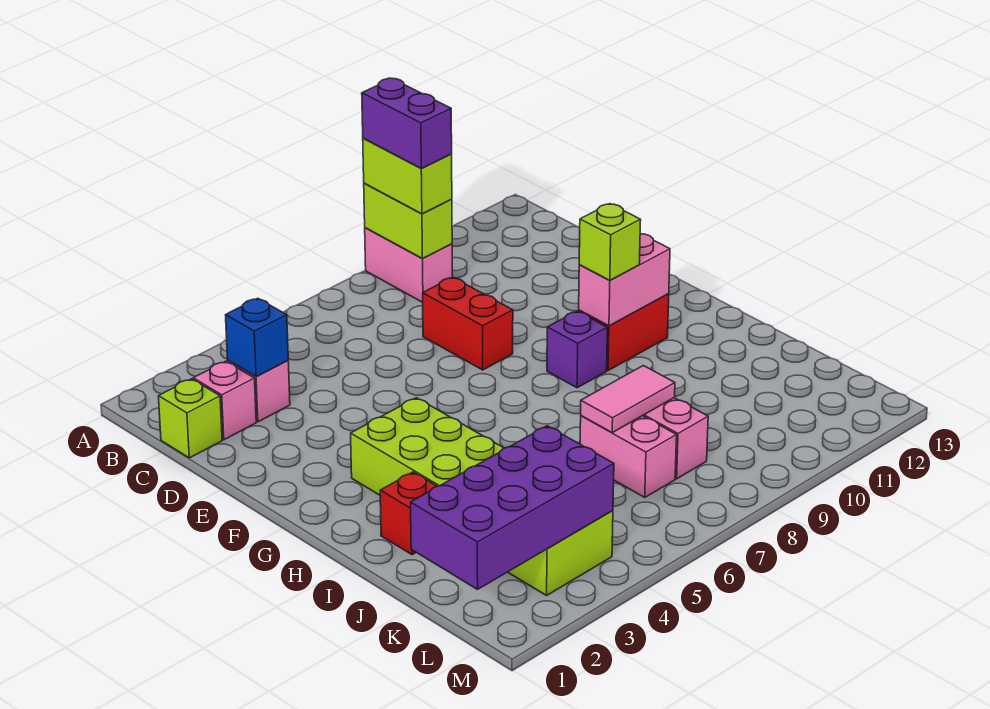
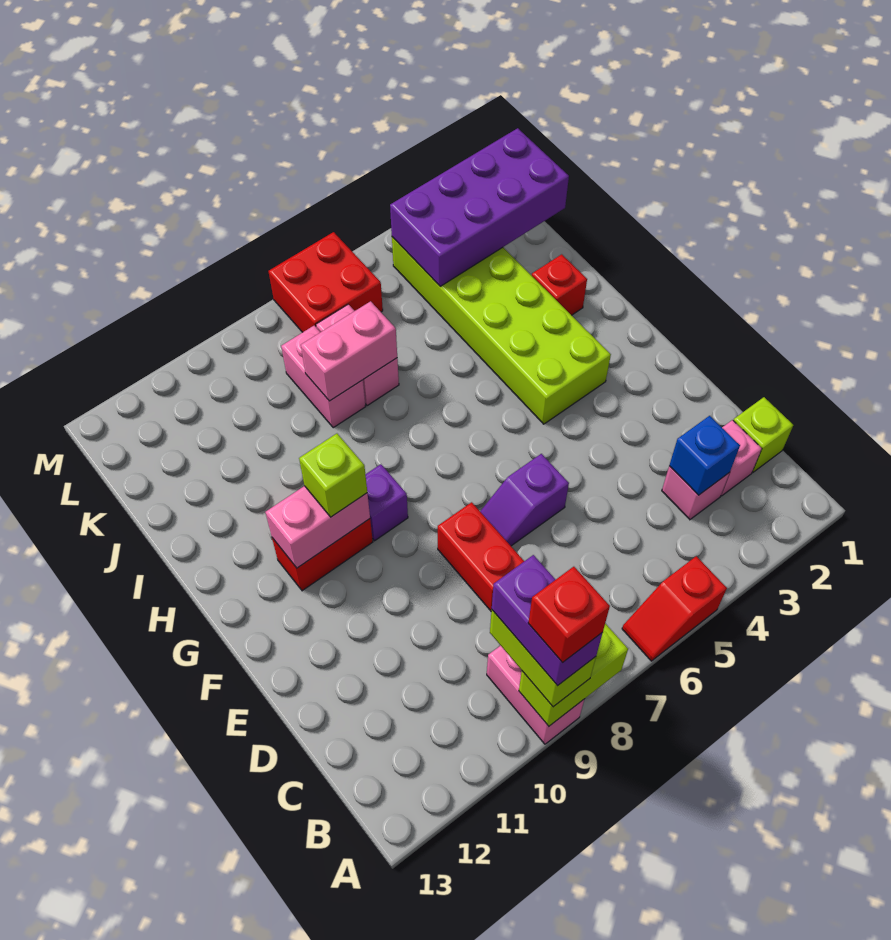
none -> red 1x2 slope [622,556,727,661]
lime 1x2 brick [364,183,452,259] -> lime 1x2 brick turned to [519,624,628,726]
none -> red 1x1 brick [528,567,610,663]
none -> purple 1x2 slope [480,454,569,546]
pink 1x2 tile [581,366,675,433] -> pink 1x2 brick [301,301,397,401]
none -> red 2x2 brick [268,232,383,332]

